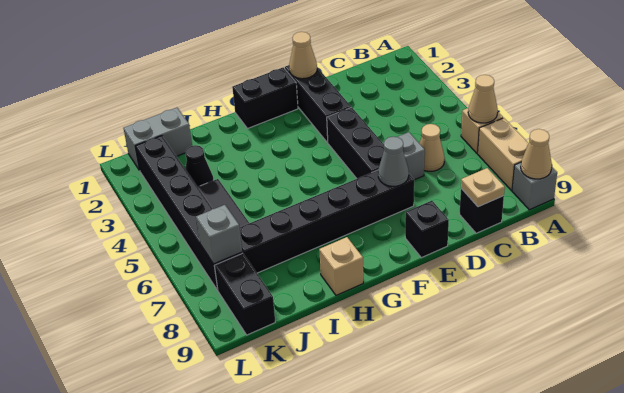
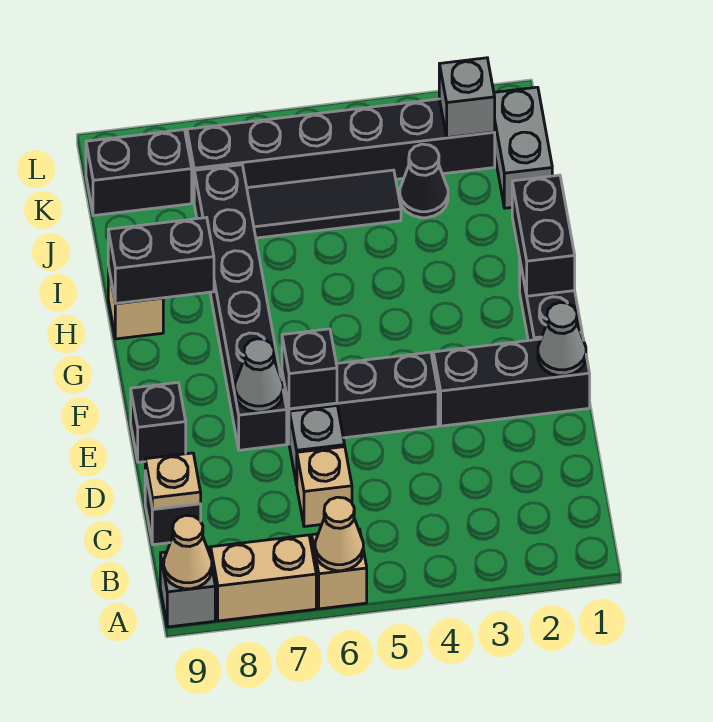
tan 1x1 cone [420,124,445,171] -> tan 1x1 brick [297,447,352,527]
tan 1x1 cone [289,32,317,79] -> grey 1x1 cone [538,303,586,376]
none -> black 1x1 brick [282,329,337,409]
none -> black 1x2 brick [512,175,575,296]
none -> black 1x2 brick [108,218,214,304]
grey 1x1 brick [196,205,242,264] -> grey 1x1 brick moved to [439,58,495,138]

